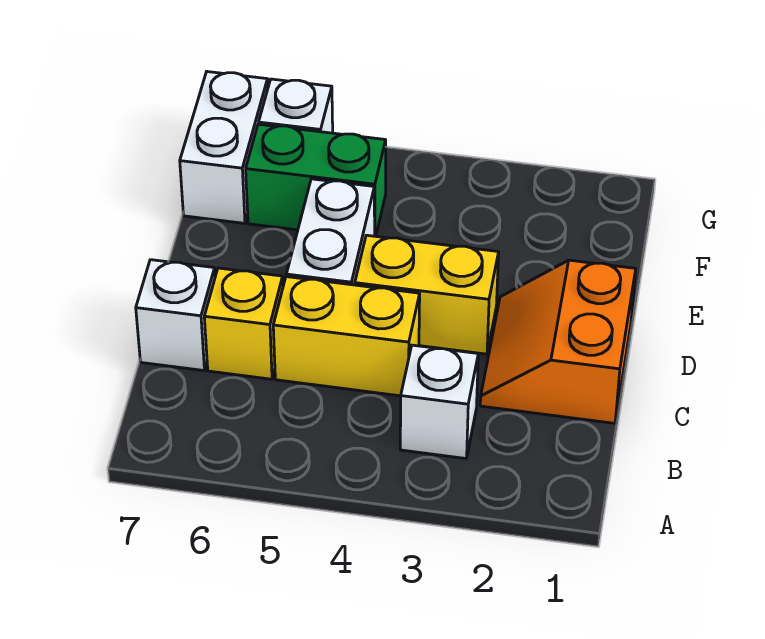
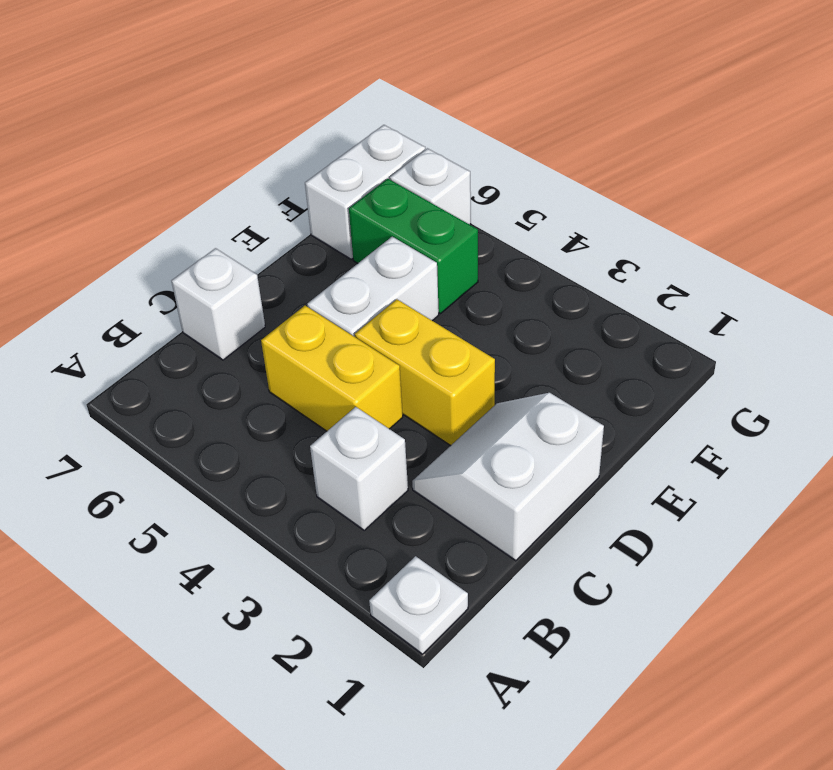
none -> white 1x1 plate [369,556,468,654]
orange 2x2 slope [480,260,636,423] -> white 2x2 slope [412,393,604,561]
yellow 1x1 brick [204,268,283,379] -> none

